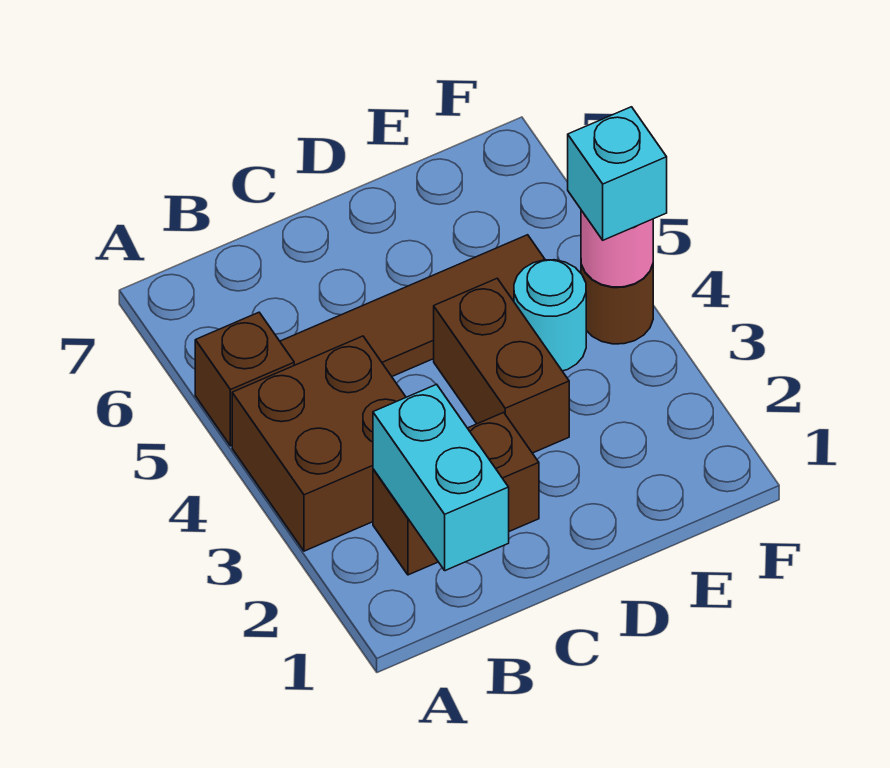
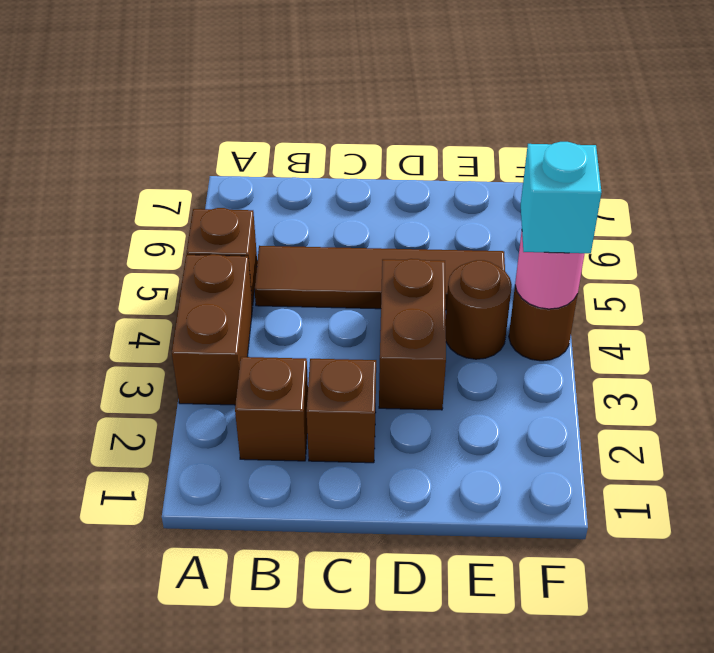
brown 2x2 brick [232,336,406,551] -> brown 1x2 brick [172,254,253,405]
cyan 1x2 brick [373,384,509,571] -> none
cyan 1x1 round brick [514,260,586,371] -> brown 1x1 round brick [446,260,512,359]

